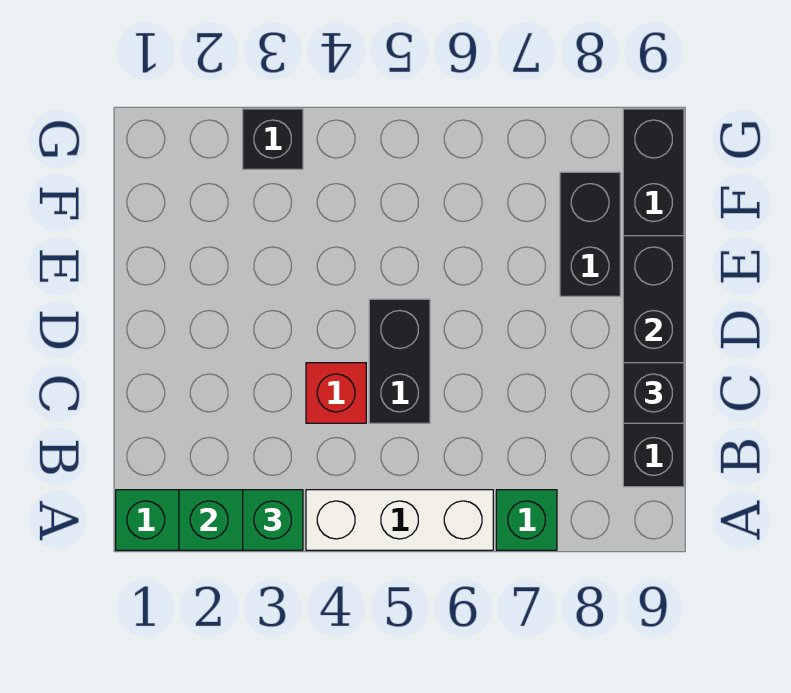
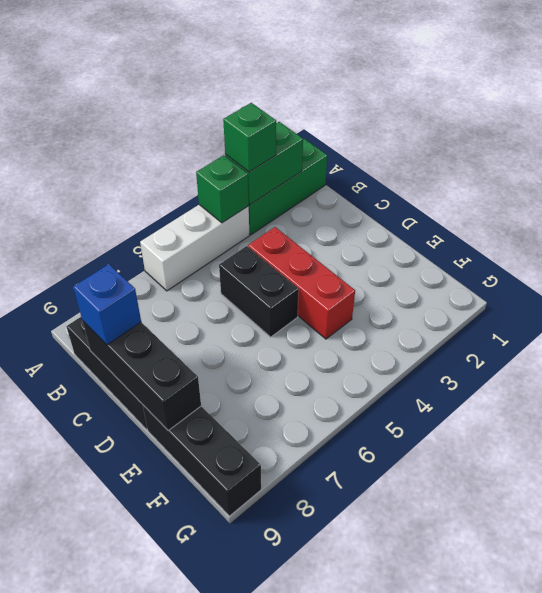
green 1x1 brick [496,490,557,550] -> green 1x1 brick moved to [196,155,249,223]
red 1x1 brick [306,363,366,423] -> red 1x3 brick [248,227,355,339]
black 1x1 brick [623,363,684,423] -> blue 1x1 brick [73,264,141,345]
black 1x2 brick [560,172,620,296] -> none
black 1x1 brick [243,109,303,169] -> none

